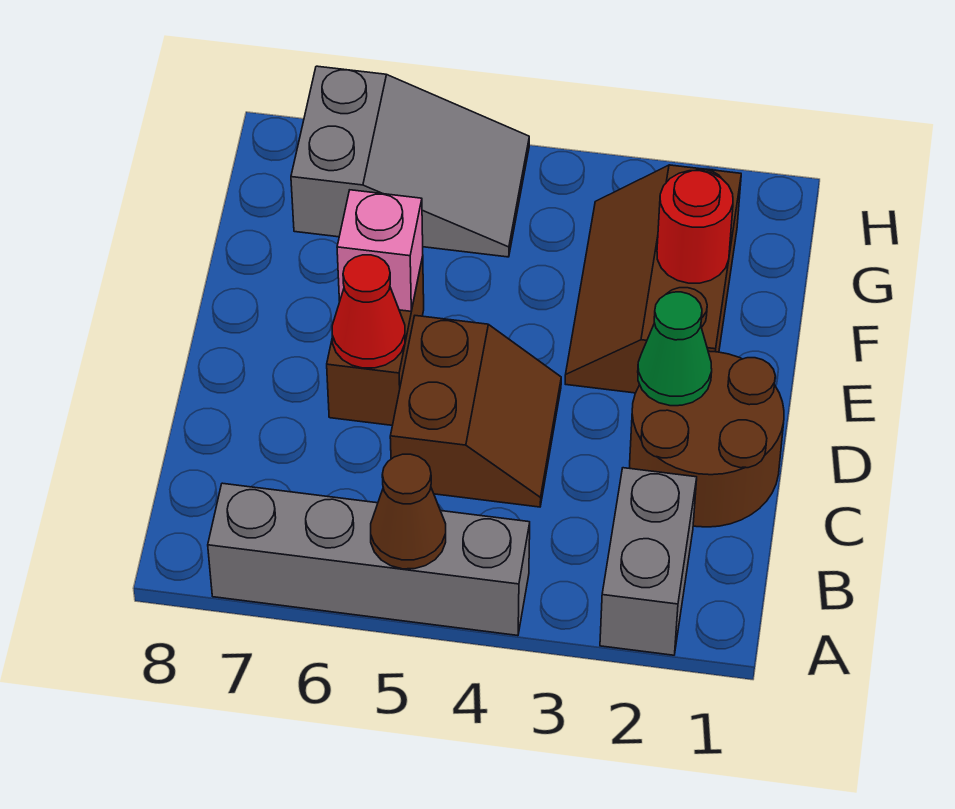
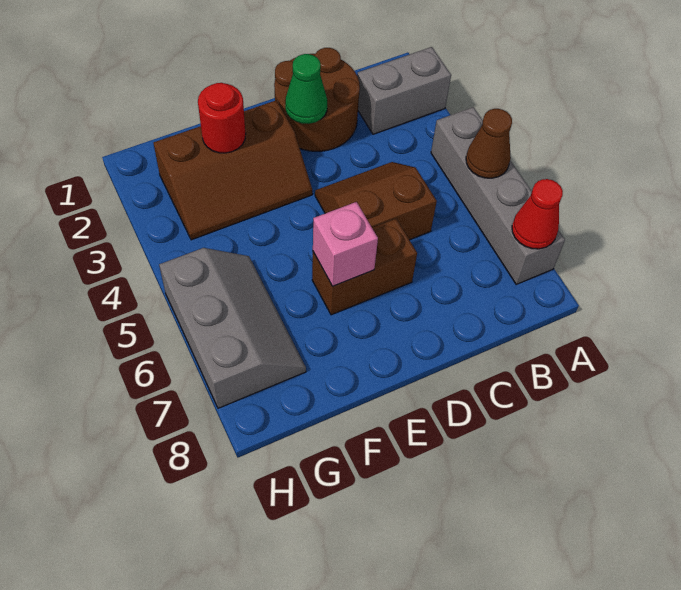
red 1x1 cone [332,255,405,368] -> red 1x1 cone moved to [512,179,563,249]
grey 2x3 slope [291,66,529,257] -> grey 2x3 slope turned to [159,248,306,408]

